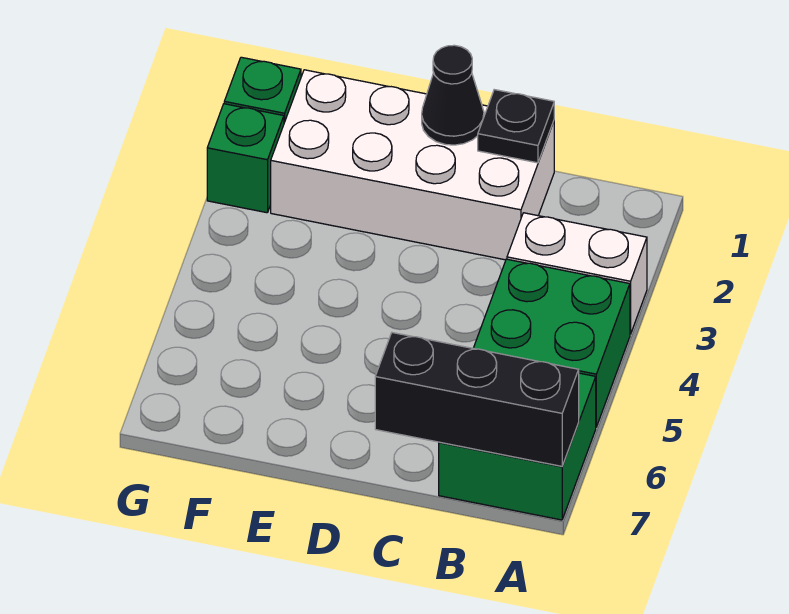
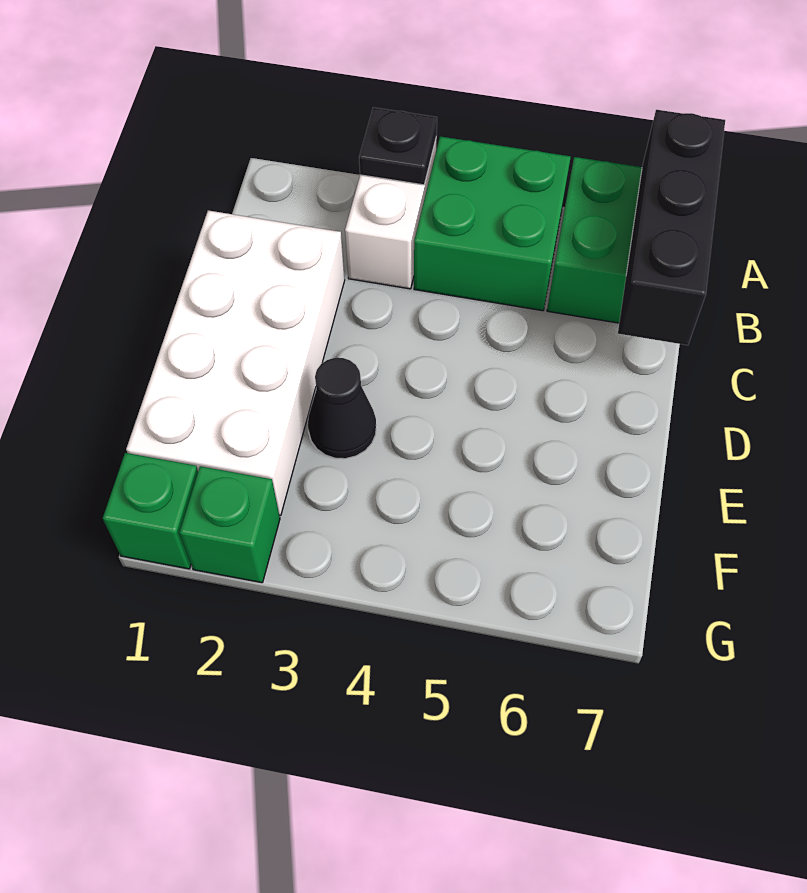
black 1x1 plate [478,90,554,163] -> black 1x1 plate moved to [359,107,437,185]
black 1x1 cone [422,45,484,145] -> black 1x1 cone moved to [308,358,376,459]

